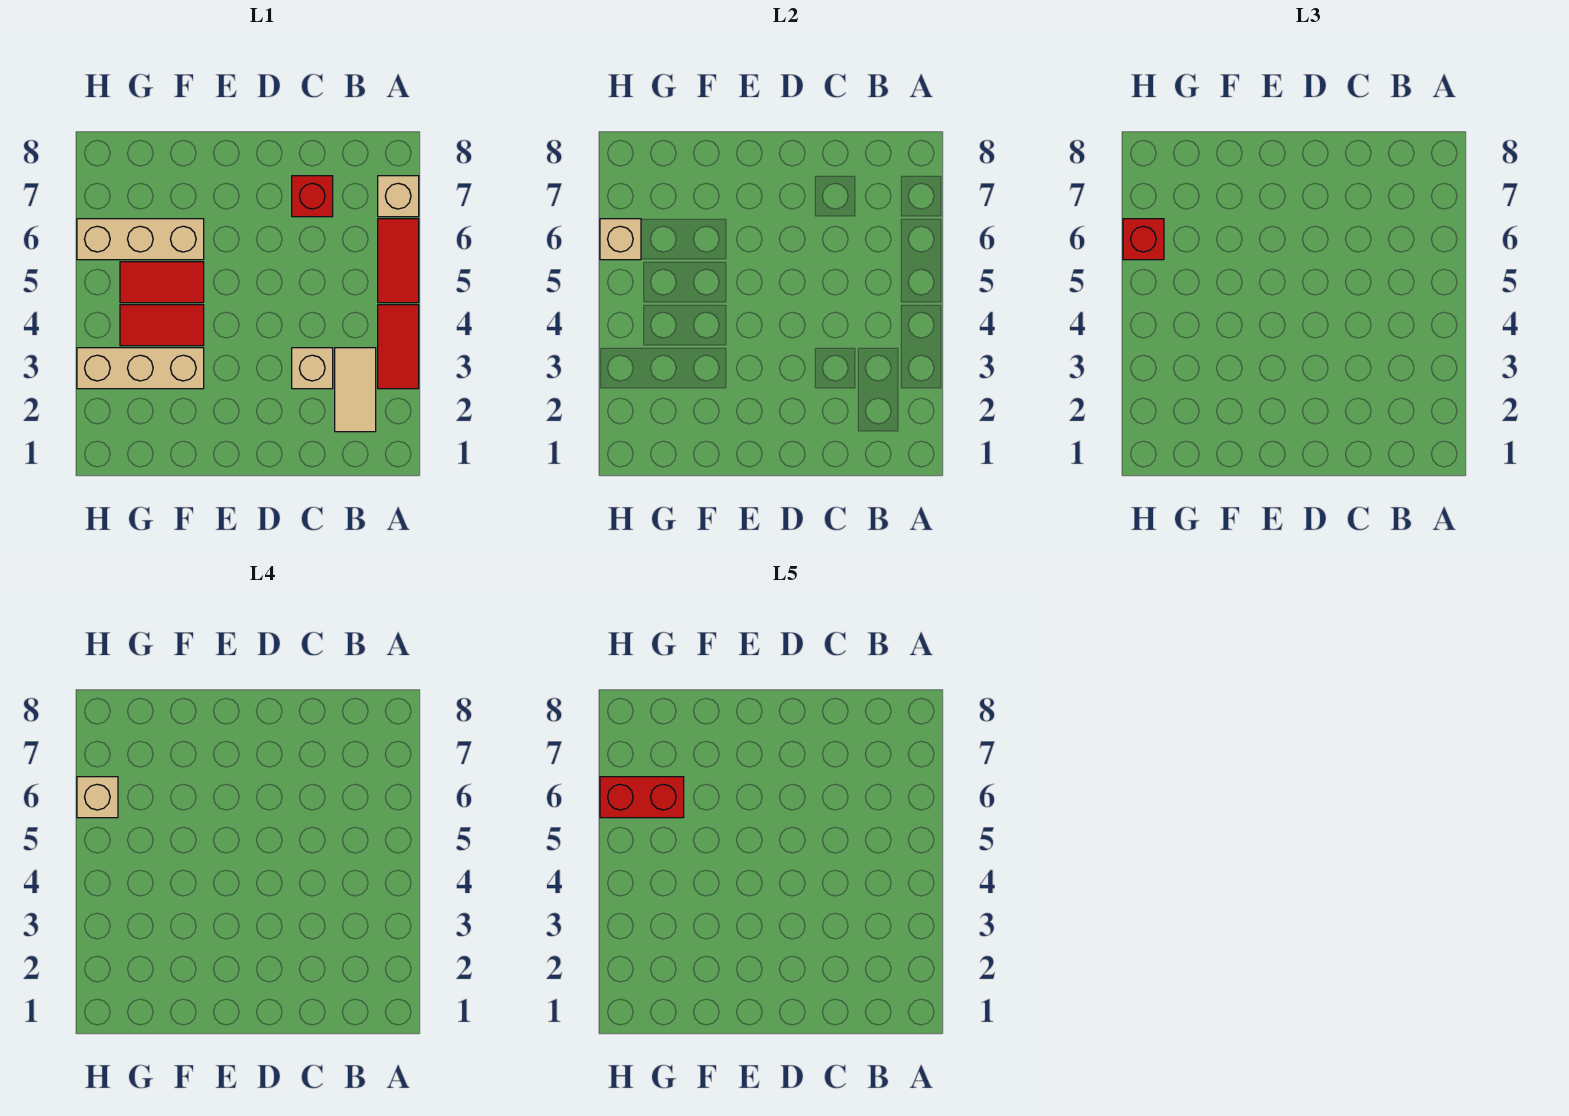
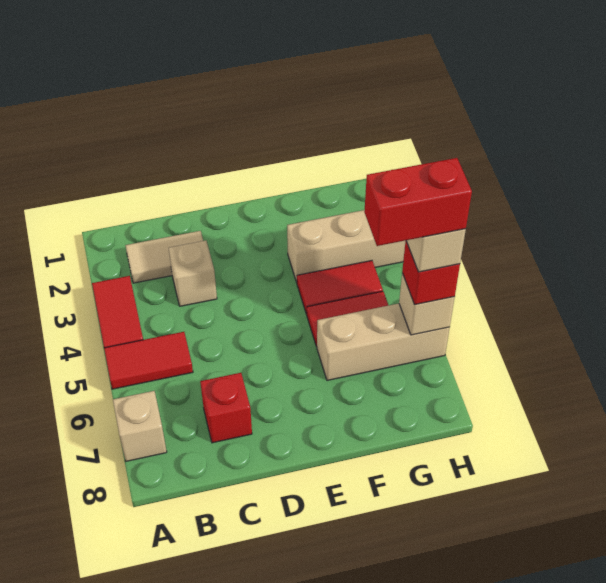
red 1x2 tile [378,219,419,303] -> red 1x2 tile turned to [104,332,193,389]
tan 1x2 tile [335,348,376,432] -> tan 1x2 tile turned to [125,231,203,283]

